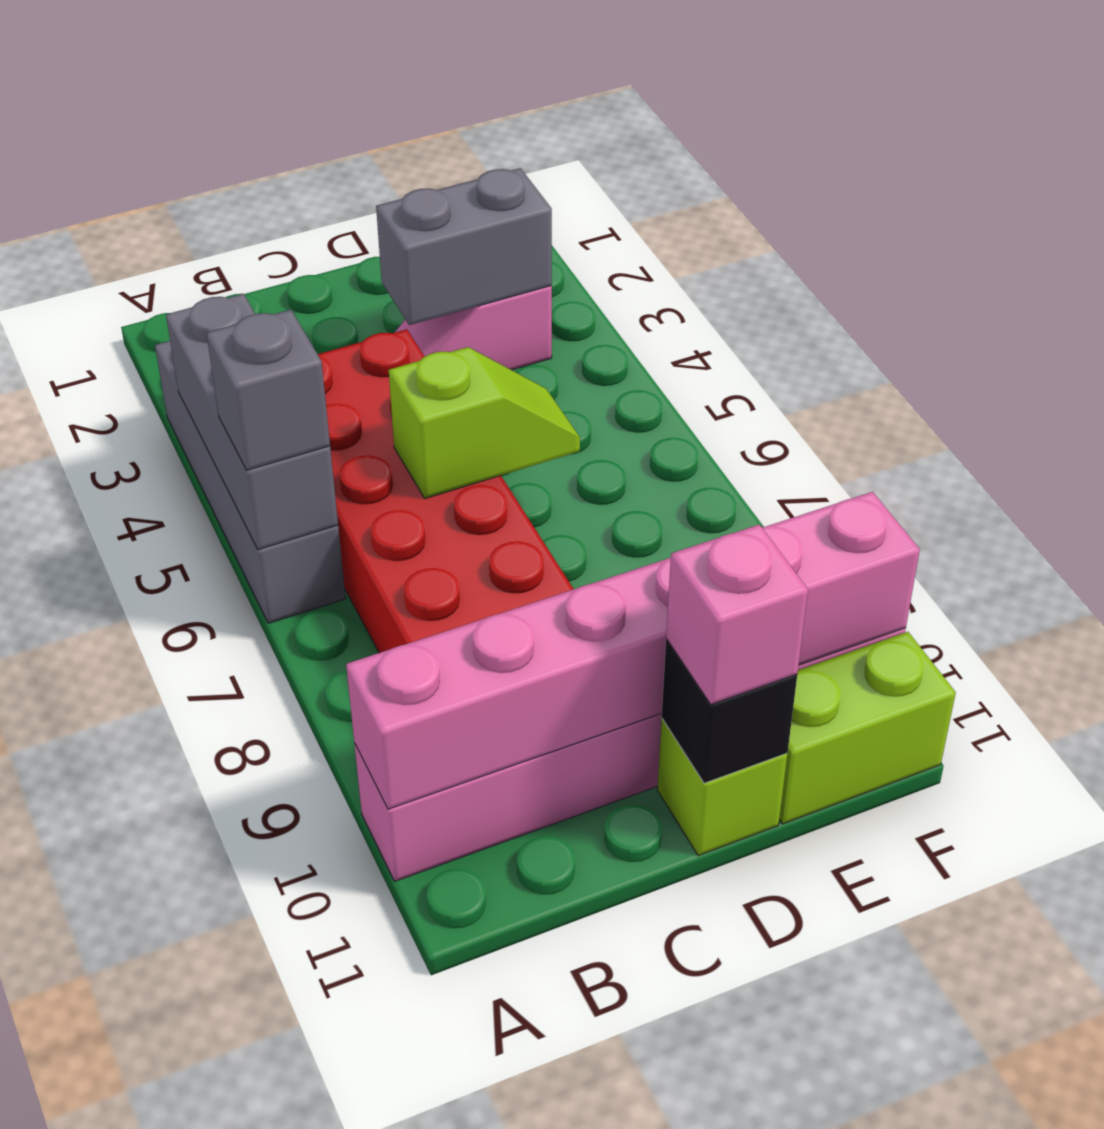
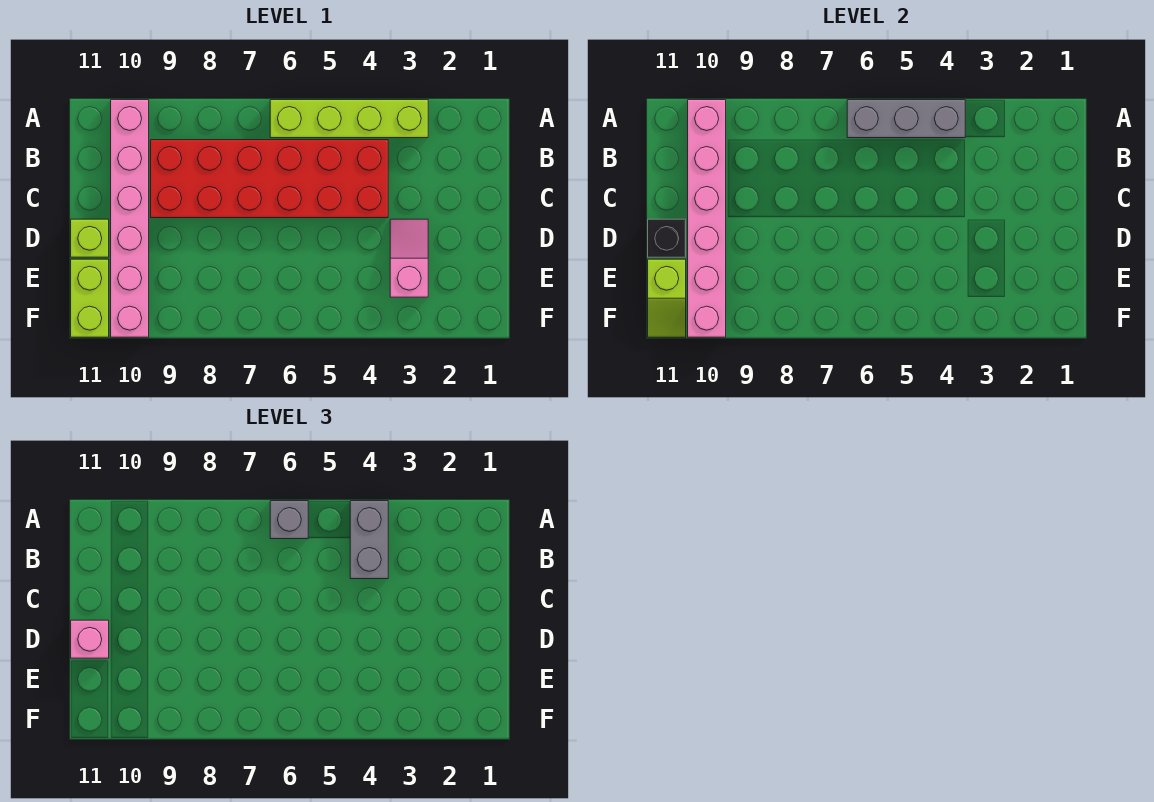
grey 1x4 brick [155,341,346,623] -> lime 1x4 brick [270,100,428,138]
lime 1x2 slope [389,347,580,499] -> lime 1x2 slope moved to [648,259,686,337]
grey 1x2 brick [376,168,552,325] -> grey 1x2 brick moved to [350,501,388,579]

